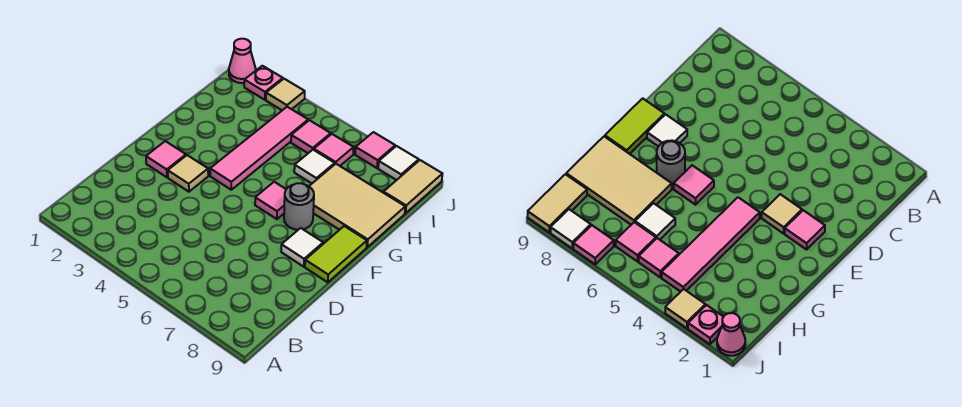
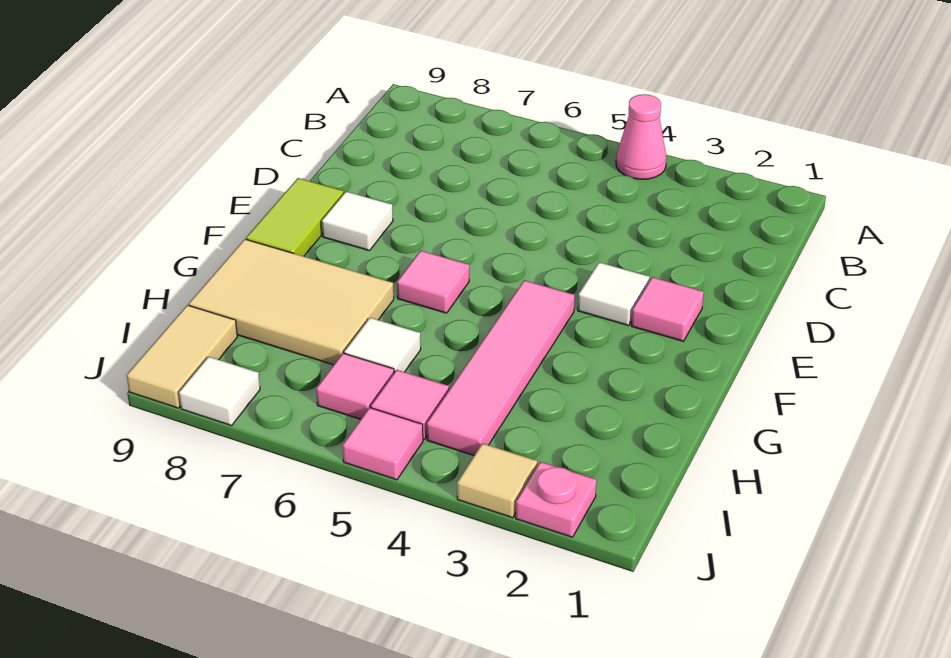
tan 1x1 tile [168,155,208,192] -> white 1x1 tile [578,262,650,326]
grey 1x1 round brick [284,183,314,230] -> none
pink 1x1 cone [229,39,256,83] -> pink 1x1 cone moved to [616,94,667,179]
pink 1x1 tile [355,132,395,168] -> pink 1x1 tile moved to [342,408,423,480]

